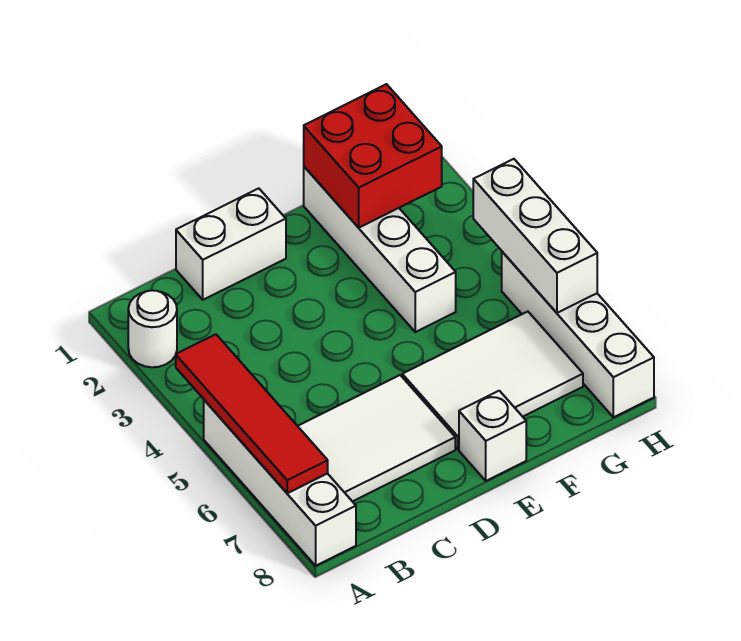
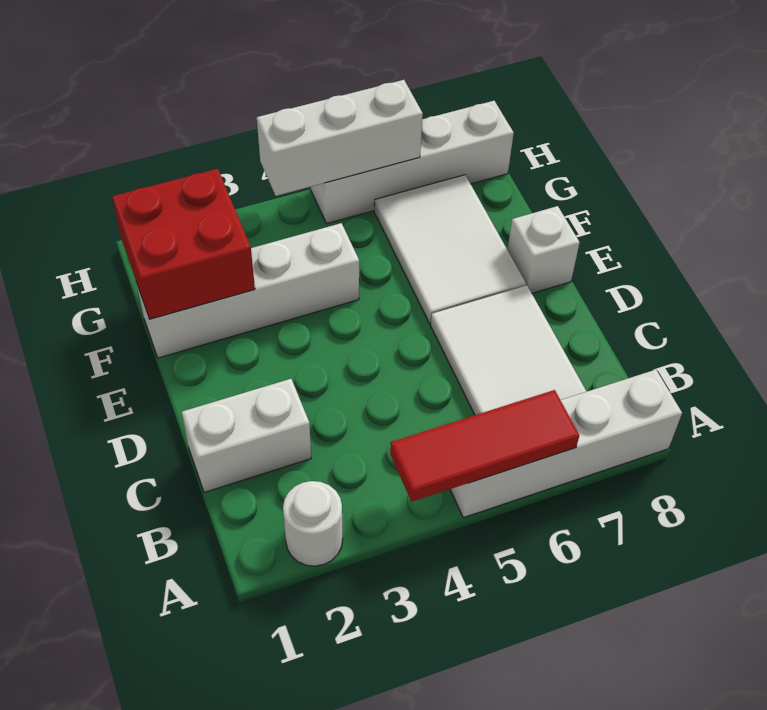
red 1x4 tile [176,334,328,493] -> red 1x3 tile [390,390,579,502]
white 1x2 brick [176,188,286,300] -> white 1x2 brick turned to [182,379,311,492]

